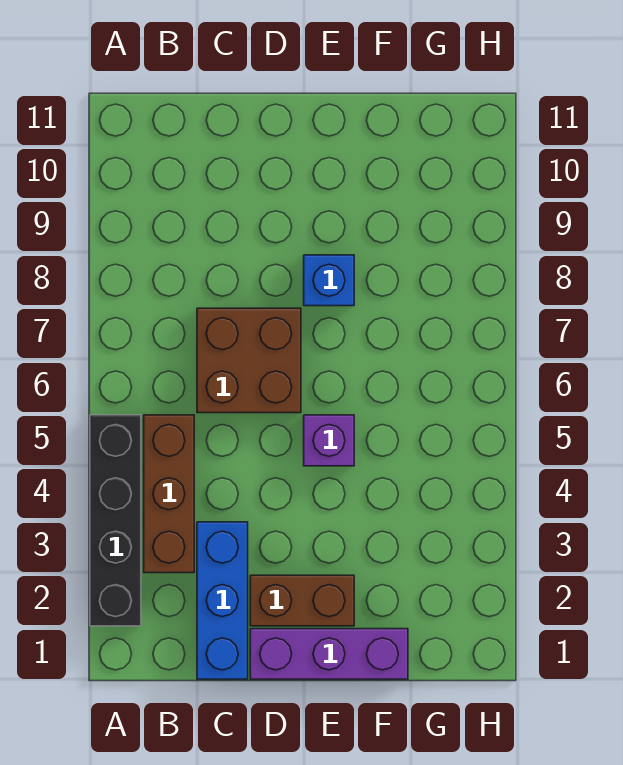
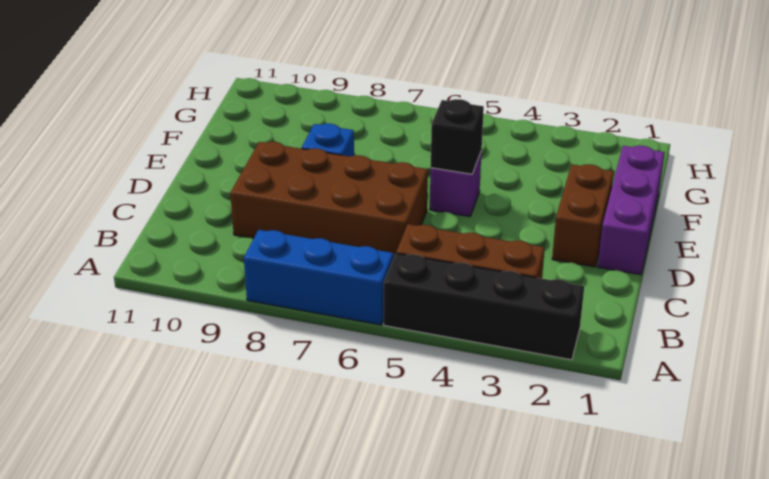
blue 1x3 brick [197,522,248,679] -> blue 1x3 brick moved to [244,230,393,325]
brown 2x2 brick [197,308,301,413] -> brown 2x4 brick [230,142,428,258]
none -> black 1x1 brick [431,99,484,174]

